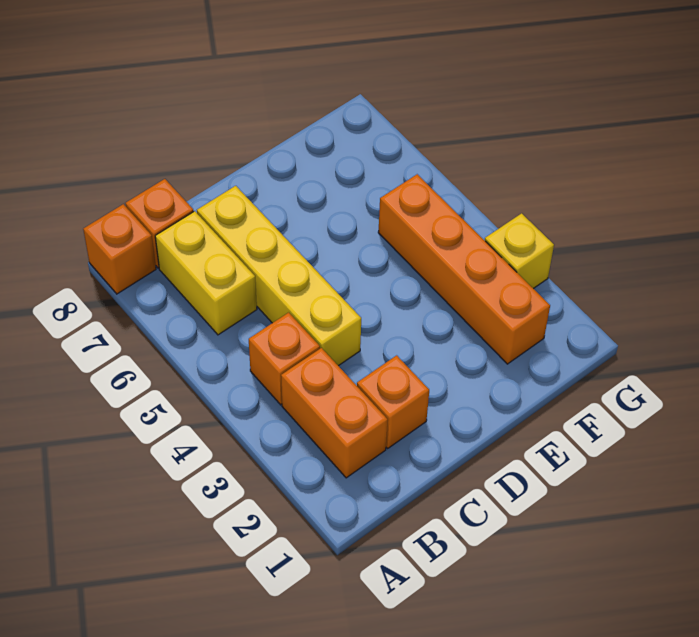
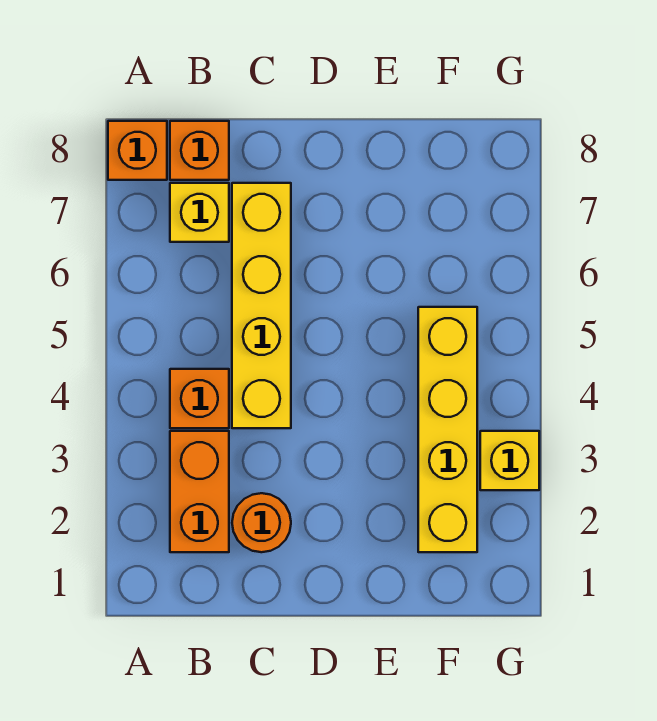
yellow 1x2 brick [155,211,257,335] -> yellow 1x1 brick [170,183,229,242]
orange 1x1 brick [357,355,429,448] -> orange 1x1 round brick [232,493,291,552]
orange 1x4 brick [378,174,550,364] -> yellow 1x4 brick [418,307,477,552]

